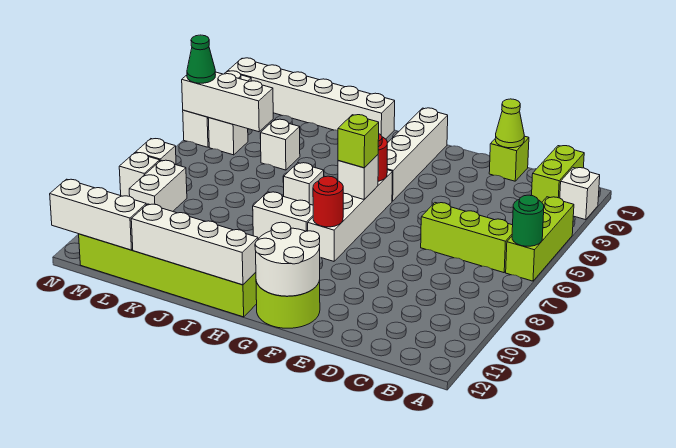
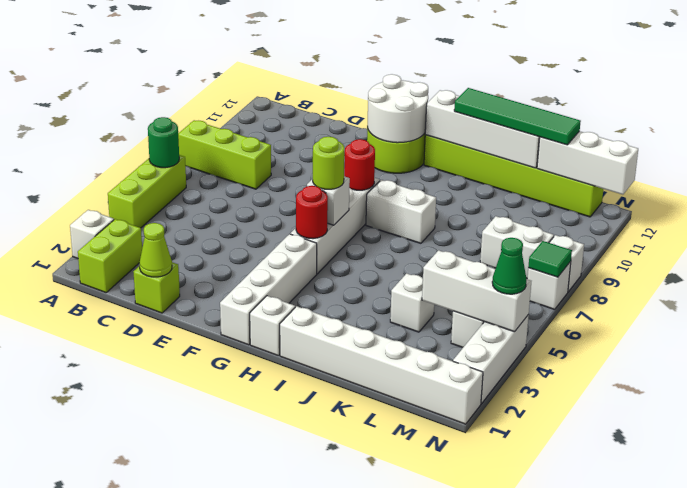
lime 1x3 brick [421,203,513,273] -> lime 1x3 brick moved to [178,120,271,189]
lime 1x1 brick [338,115,379,168] -> lime 1x1 round brick [313,137,344,189]
white 1x1 brick [284,163,324,205] -> white 1x1 brick moved to [250,296,295,356]
none -> green 1x4 tile [454,88,581,145]
white 1x2 brick [129,160,187,211] -> white 1x2 brick turned to [480,216,554,278]
none -> green 1x1 tile [528,241,572,277]

